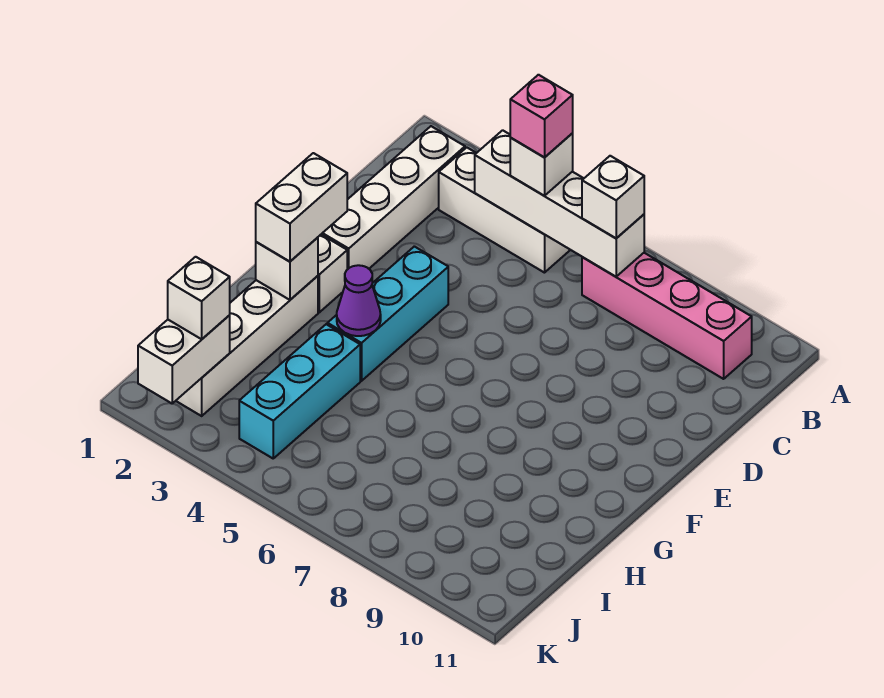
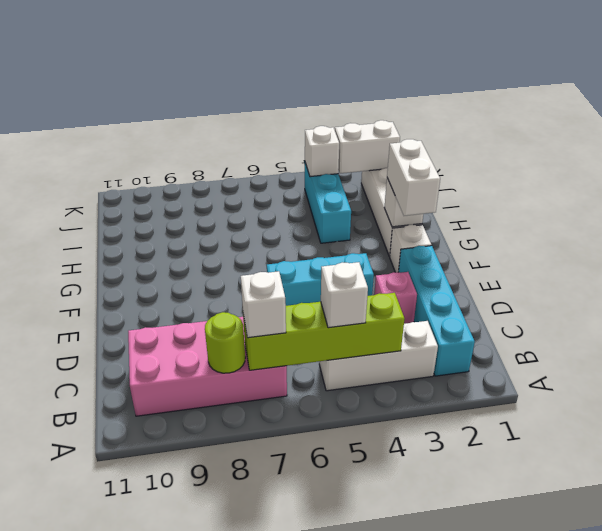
white 1x4 brick [321,126,465,270] -> cyan 1x4 brick [399,246,475,376]
white 1x4 brick [475,130,644,277] -> lime 1x4 brick [243,293,404,370]
pink 1x1 brick [510,75,573,158] -> pink 1x1 brick moved to [374,272,417,324]
pink 1x4 brick [582,253,752,379] -> pink 2x4 brick [128,317,287,416]
none -> lime 1x1 round brick [205,312,245,373]
cyan 1x3 brick [327,246,448,381] -> cyan 1x3 brick turned to [267,253,374,306]
purple 1x1 cone [337,265,381,336] -> none
white 1x2 brick [138,315,230,404] -> white 1x2 brick turned to [335,120,400,173]
white 1x1 brick [168,257,230,339] -> white 1x1 brick moved to [305,126,339,177]

